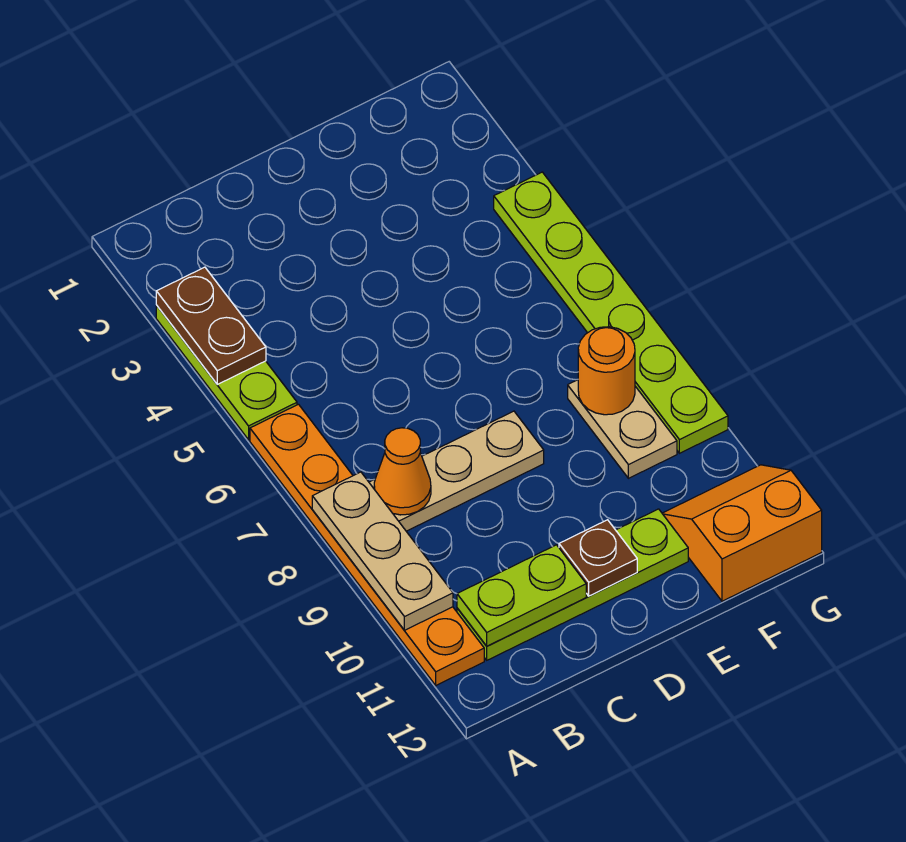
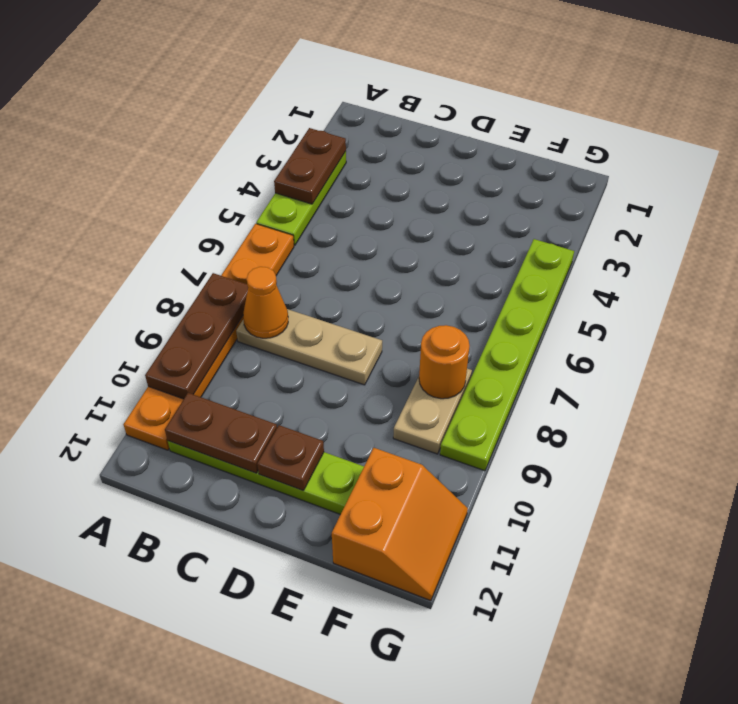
tan 1x3 plate [312,472,453,630] -> brown 1x3 plate [145,273,248,399]
lime 1x2 plate [457,545,586,646] -> brown 1x2 plate [165,393,277,473]
orange 2x2 slope [662,465,822,601] -> orange 2x2 slope turned to [332,448,468,601]

